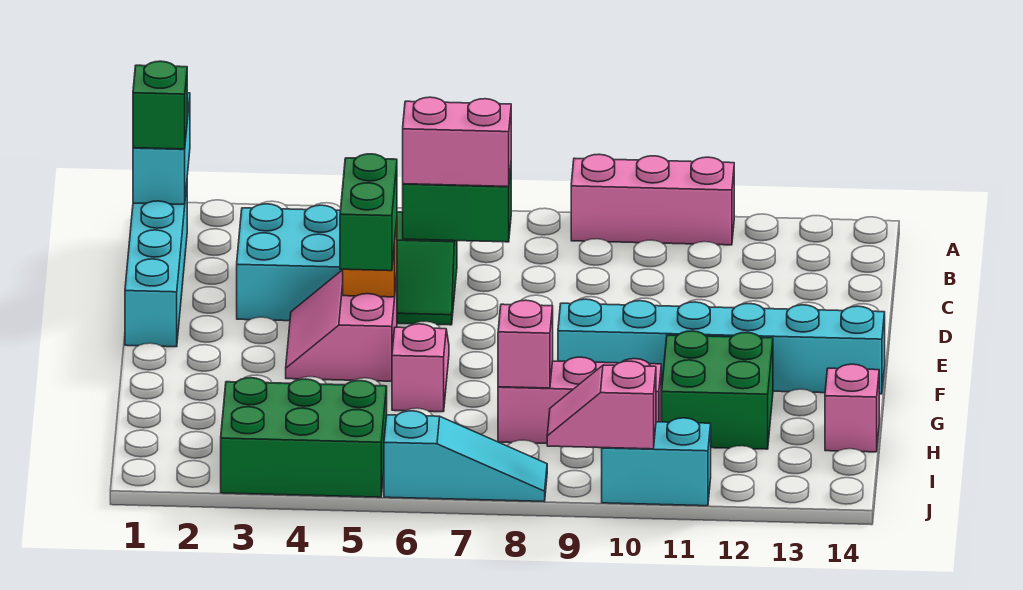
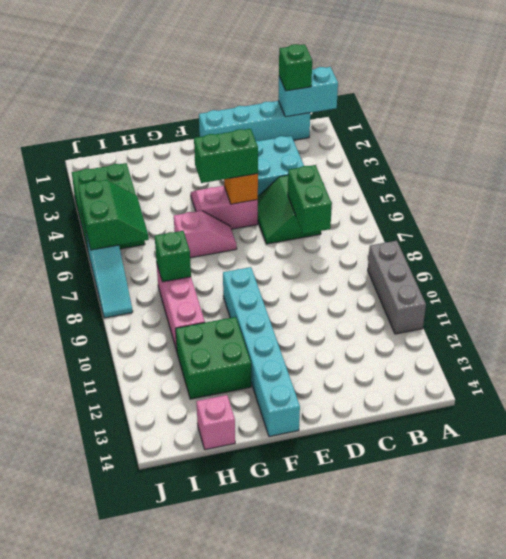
pink 1x3 brick [571,154,734,245] -> grey 1x3 brick [368,241,426,334]
pink 1x2 brick [403,97,511,187] -> none
pink 1x1 brick [498,300,553,388] -> green 1x1 brick [155,231,191,282]
none -> green 2x2 slope [78,180,149,250]
pink 1x2 slope [547,361,656,449] -> none
cyan 1x2 brick [602,418,711,506] -> none

